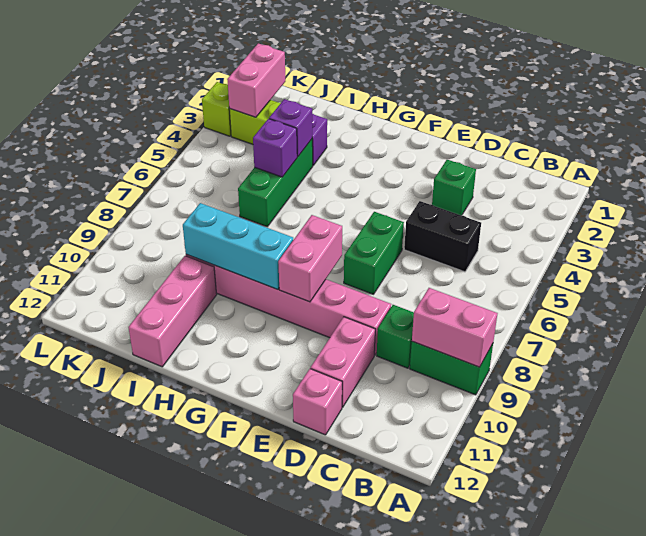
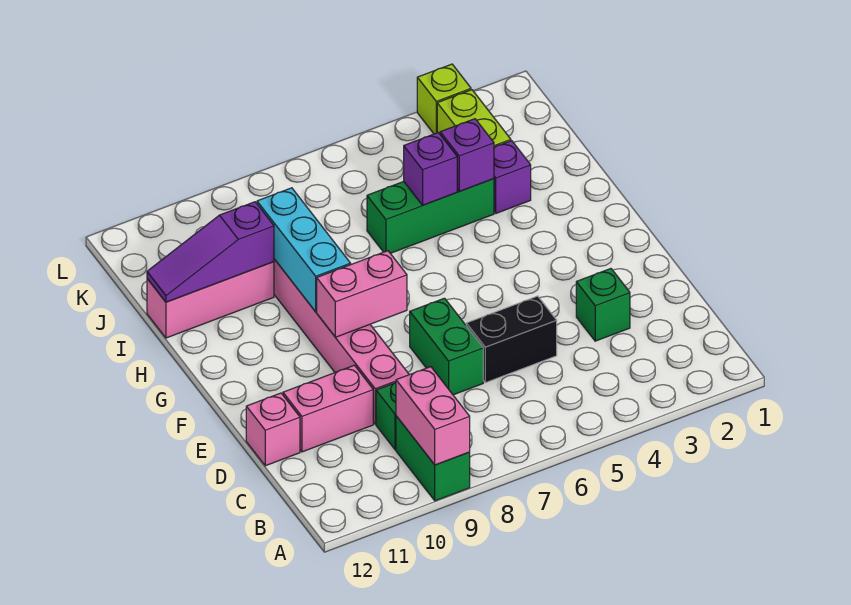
black 1x2 brick [404,201,481,272] -> black 1x2 brick turned to [466,296,557,383]
green 1x2 brick [344,212,404,294] -> green 1x2 brick turned to [410,298,483,395]
none -> purple 1x3 slope [147,202,274,302]
pink 1x2 brick [227,43,285,117] -> none

